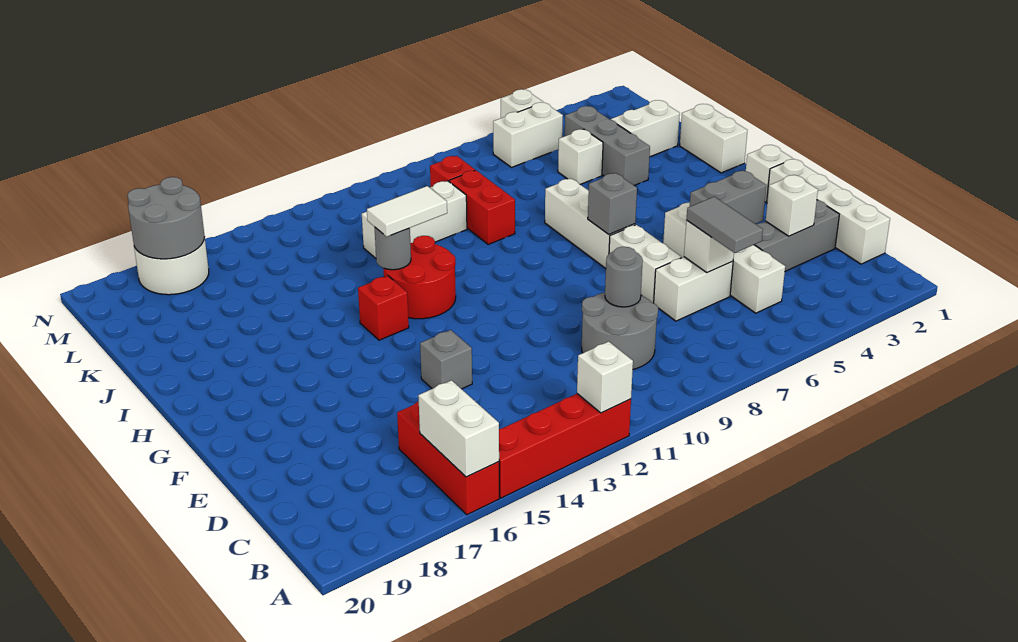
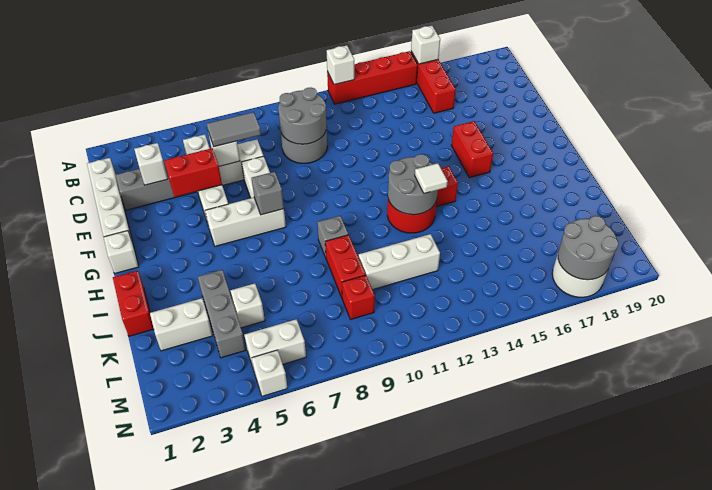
white 1x2 brick [418,380,499,477] -> white 1x1 brick [411,26,440,64]
grey 1x2 tile [686,197,763,253] -> grey 1x2 tile turned to [207,112,261,147]
grey 1x1 round brick [605,247,643,307] -> grey 2x2 round brick [278,88,327,144]
grey 1x2 brick [690,170,767,224] -> red 1x2 brick [164,148,222,197]
grey 1x1 brick [420,330,472,389] -> grey 1x1 brick moved to [317,216,348,257]
none -> red 1x2 brick [451,121,493,178]
white 1x3 brick [545,178,635,268] -> white 1x3 brick turned to [205,198,286,246]
white 1x2 brick [680,104,747,173] -> red 1x2 brick [113,271,154,336]
white 1x2 tile [367,186,447,237] -> white 1x1 tile [415,163,448,194]
grey 1x1 round brick [375,228,411,270] -> grey 2x2 round brick [388,154,438,215]

